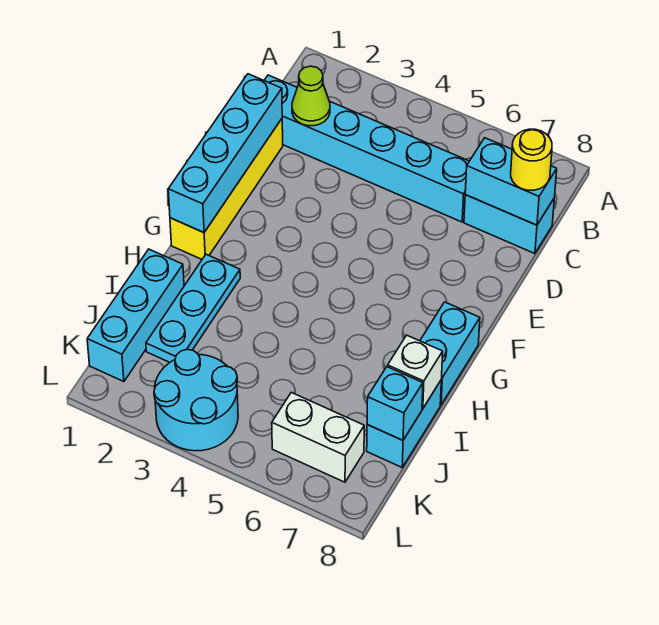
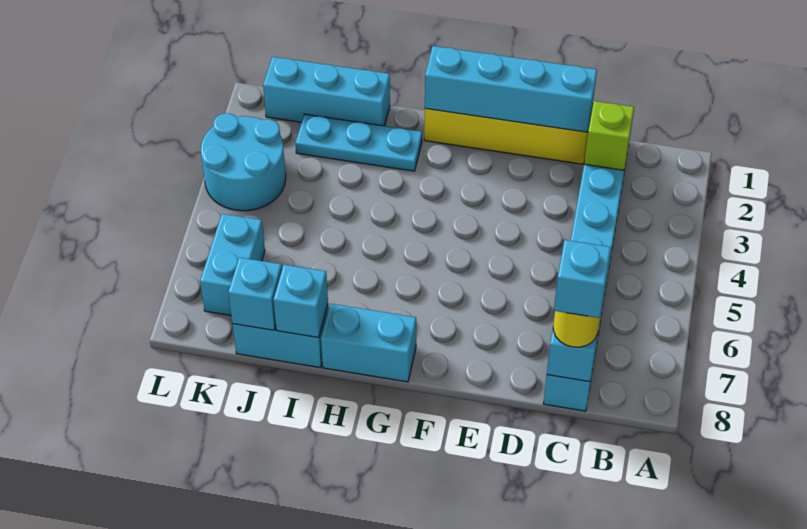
lime 1x1 cone [292,66,330,126] -> lime 1x1 brick [584,101,634,170]
none -> cyan 1x1 brick [554,240,611,318]
white 1x1 brick [388,335,443,409] -> cyan 1x1 brick [273,265,328,338]
white 1x2 brick [272,392,364,482] -> cyan 1x2 brick [200,214,265,315]

